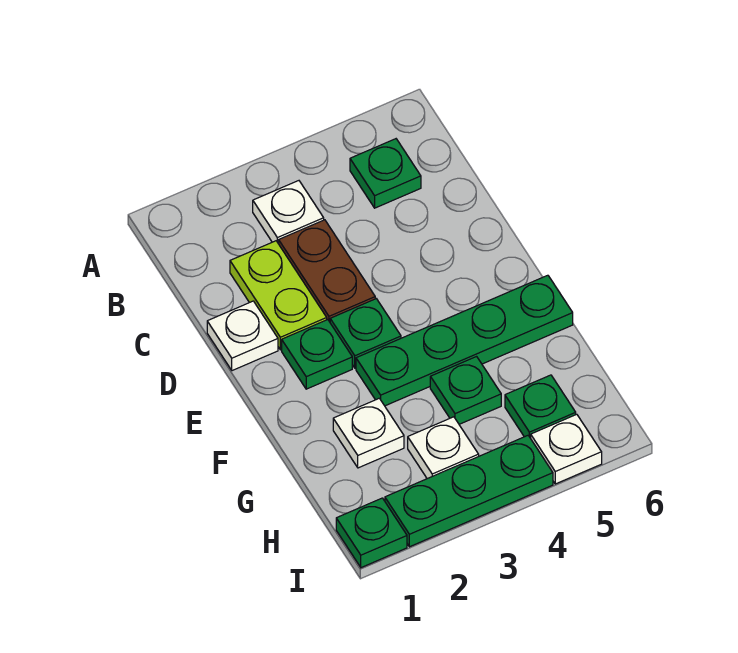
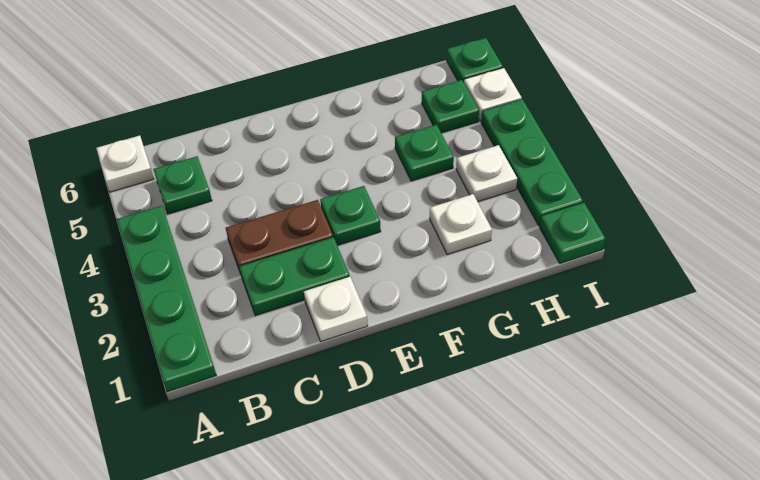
white 1x1 plate [253,181,324,244] -> white 1x1 plate moved to [96,136,154,192]
lime 1x2 plate [230,241,327,350] -> green 1x2 plate [239,237,350,316]
green 1x1 plate [282,320,352,389] -> green 1x1 plate moved to [447,38,503,82]
green 1x4 plate [356,275,573,406] -> green 1x4 plate moved to [117,206,216,392]

